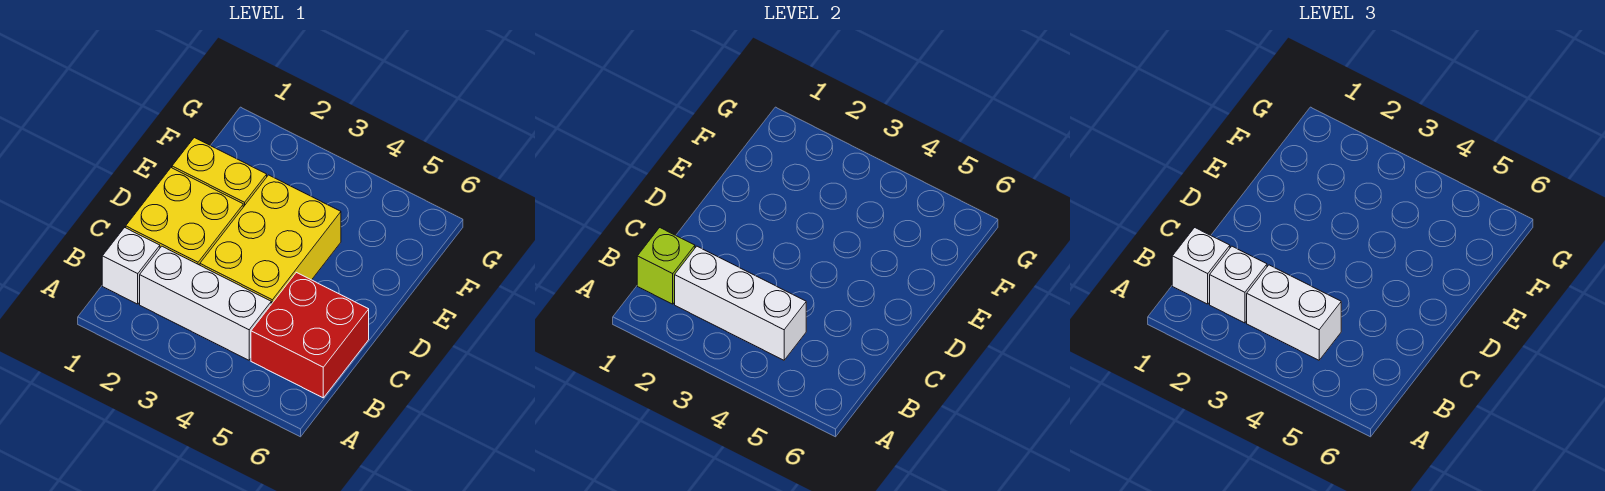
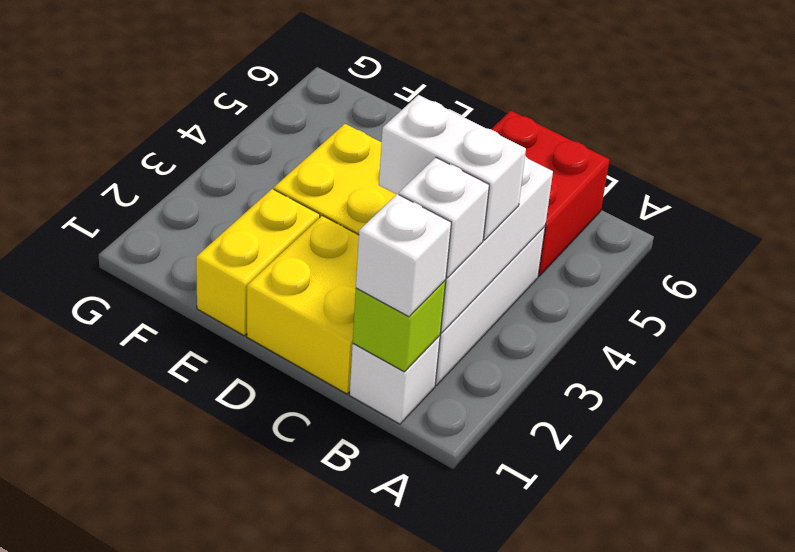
white 1x2 brick [1247,265,1341,360] -> white 1x2 brick turned to [379,95,526,240]

